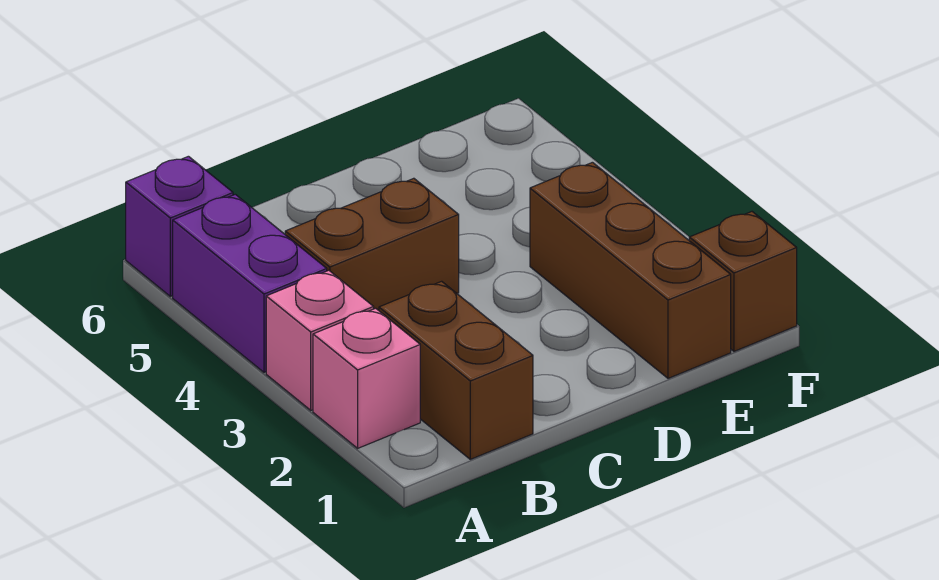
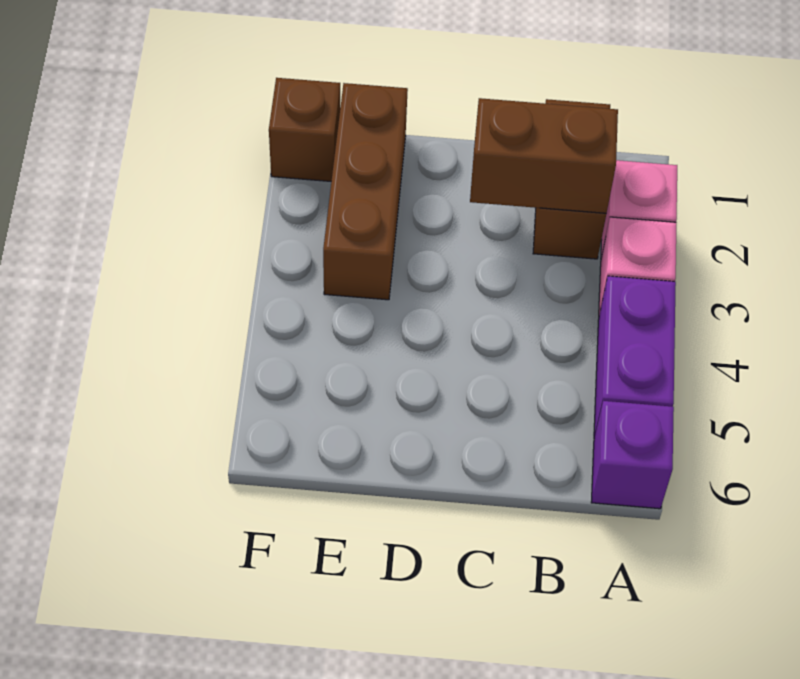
brown 1x2 brick [285,178,459,310] -> brown 1x2 brick moved to [470,98,618,213]

